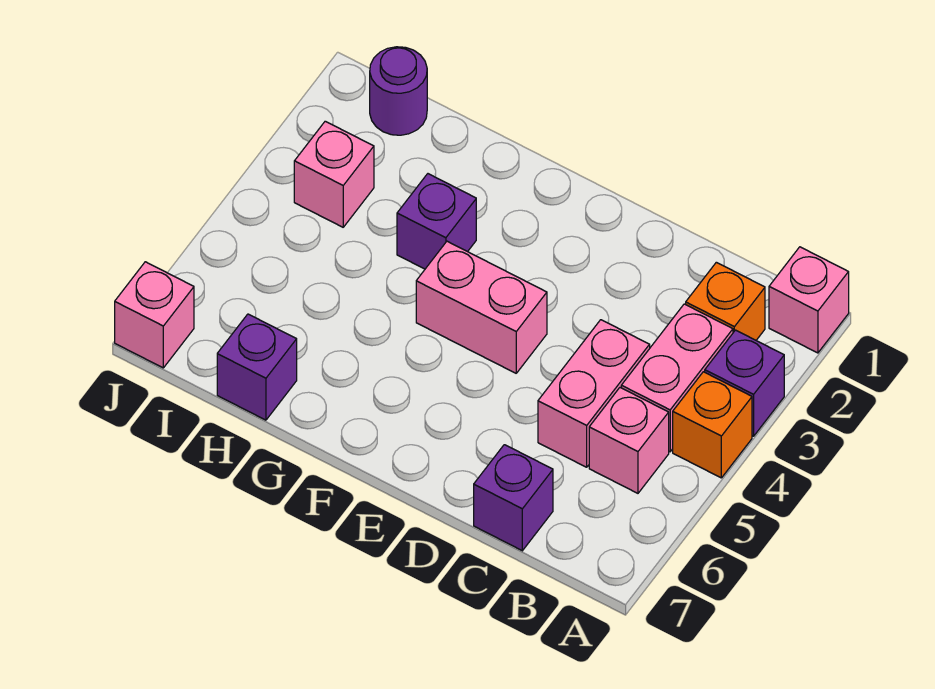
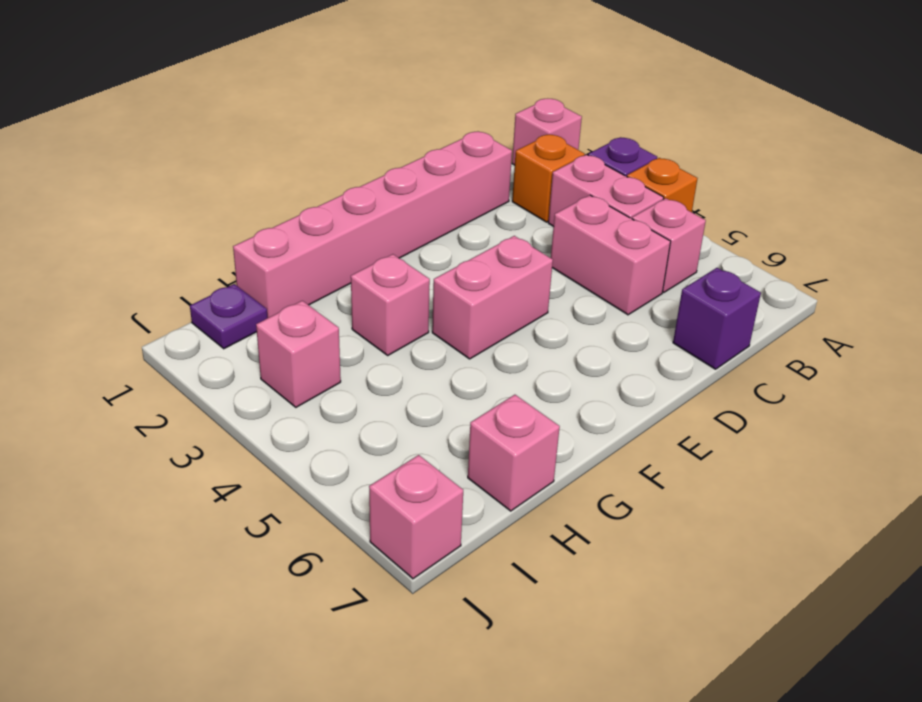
none -> pink 1x6 brick [233,132,512,318]
purple 1x1 brick [397,174,476,269] -> pink 1x1 brick [351,254,430,355]
purple 1x1 brick [217,314,297,420] -> pink 1x1 brick [468,395,560,511]
purple 1x1 round brick [370,47,427,135] -> purple 1x1 plate [190,284,267,349]

